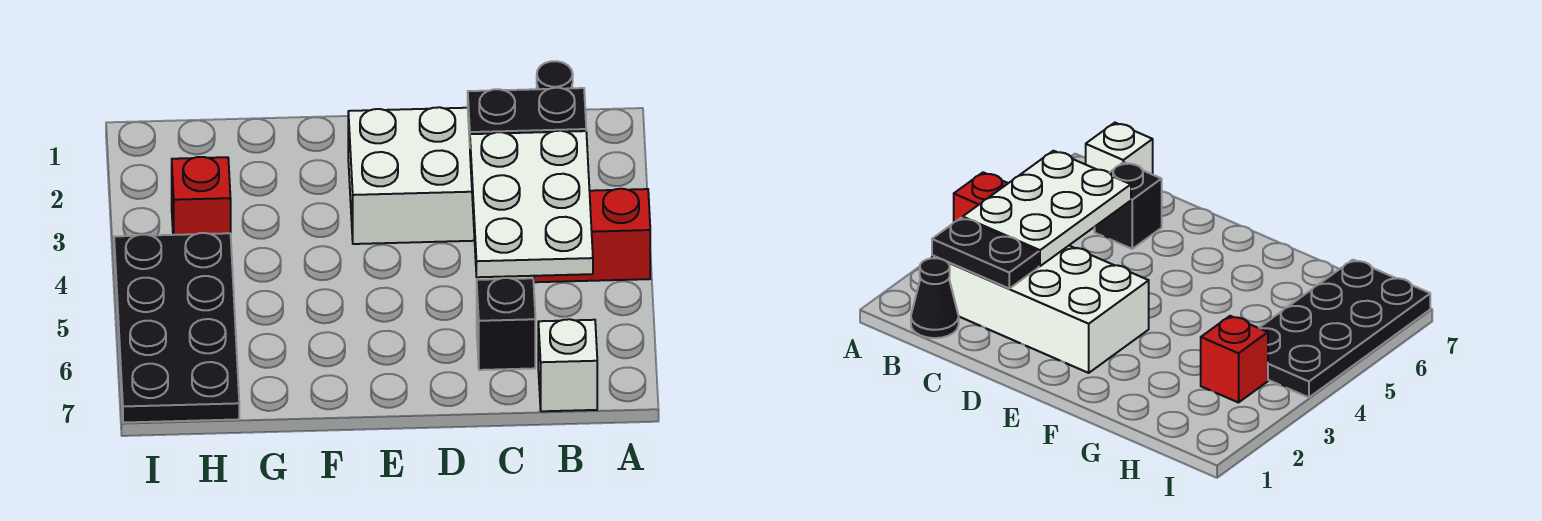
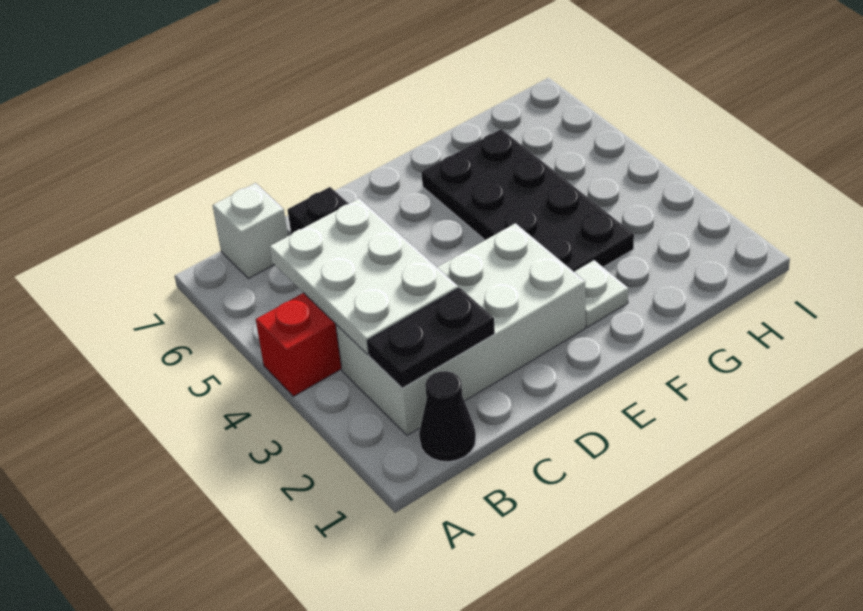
none -> white 1x1 plate [574,260,628,327]
red 1x1 brick [172,157,231,235] -> none
black 2x4 plate [114,233,239,423] -> black 2x4 plate moved to [421,129,634,272]

